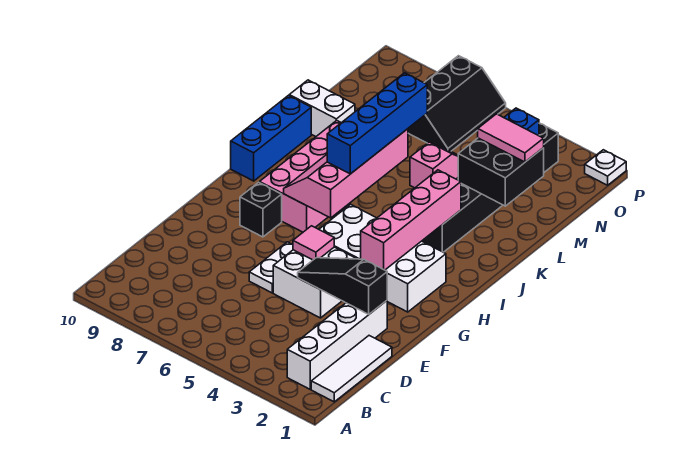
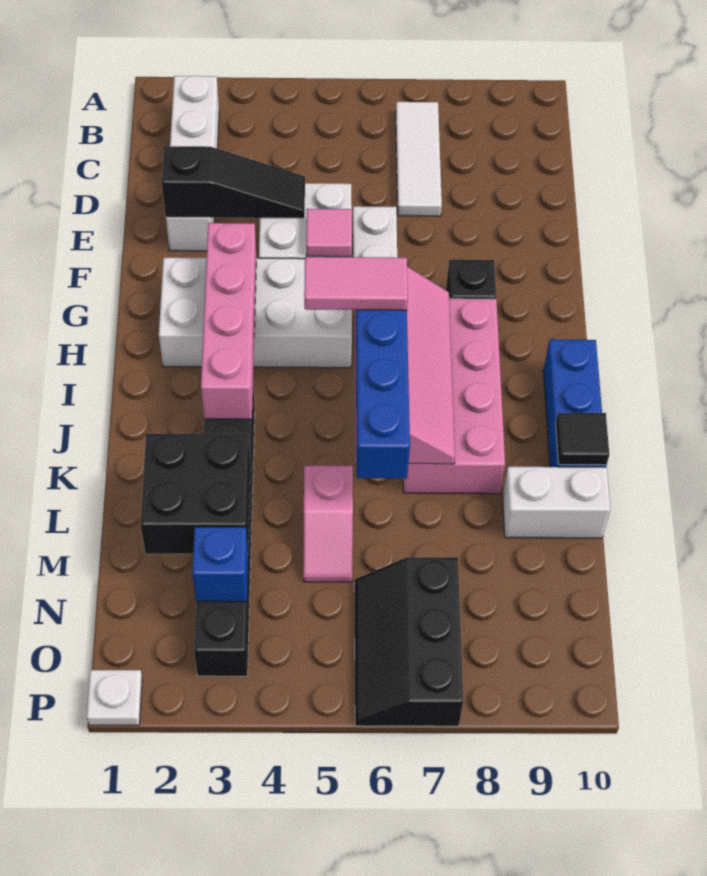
white 1x3 tile [311,336,392,402] -> white 1x3 tile moved to [396,102,442,216]
none -> black 1x1 tile [556,413,609,465]
pink 1x2 tile [478,114,544,162] -> pink 1x2 tile moved to [304,257,408,310]

